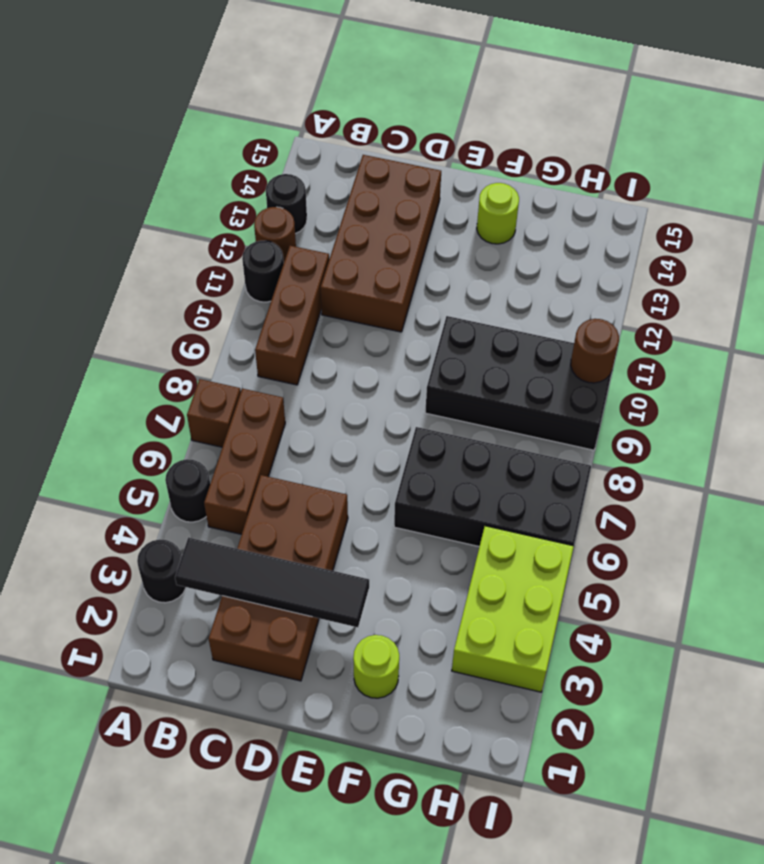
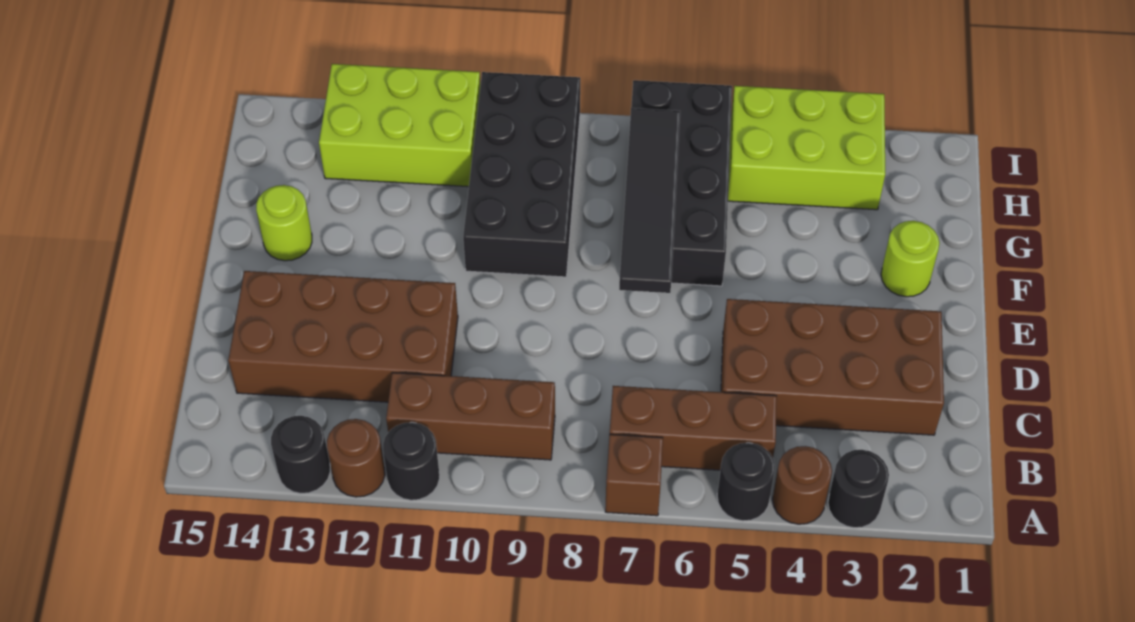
black 1x4 tile [175,537,369,627] -> black 1x4 tile moved to [619,108,680,293]
none -> lime 2x3 brick [319,64,480,187]
brown 1x1 round brick [571,319,619,383] -> brown 1x1 round brick moved to [773,446,832,524]

